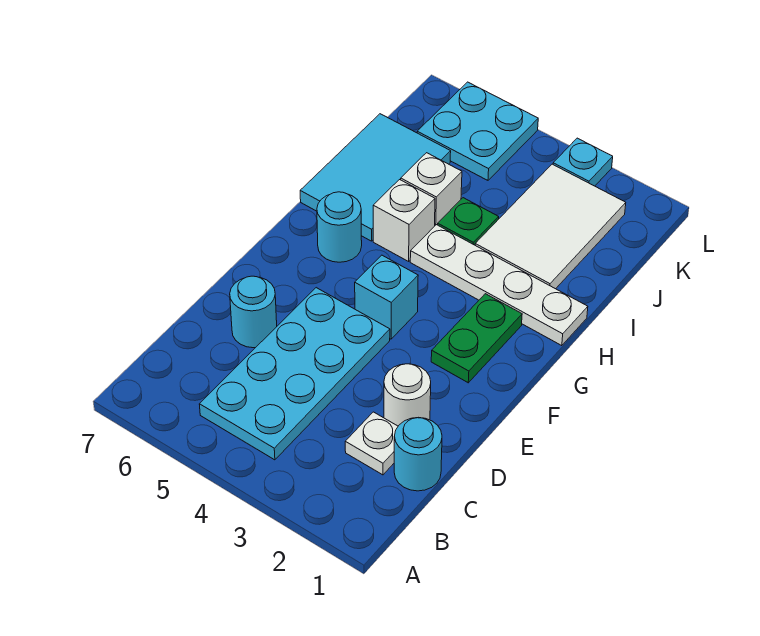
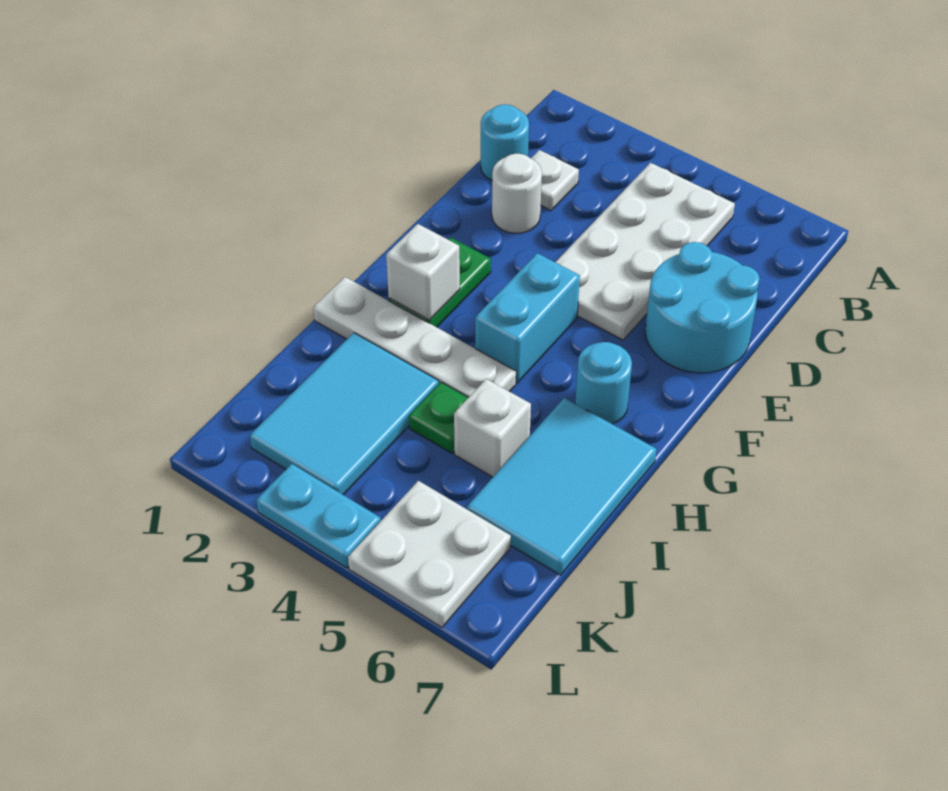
cyan 2x4 plate [199,288,390,460] -> white 2x4 plate [555,163,735,340]
cyan 1x1 round brick [230,276,277,348] -> cyan 2x2 round brick [645,242,760,373]
cyan 1x1 brick [355,255,418,339] -> cyan 1x2 brick [475,253,580,383]
white 1x1 brick [373,180,435,261] -> white 1x1 brick moved to [386,224,460,320]
white 2x3 tile [475,164,626,289] -> cyan 2x3 tile [250,333,439,495]
cyan 2x2 plate [417,82,538,180] -> white 2x2 plate [348,481,511,628]
cyan 1x1 plate [553,138,613,186] -> cyan 1x2 plate [256,464,381,568]

